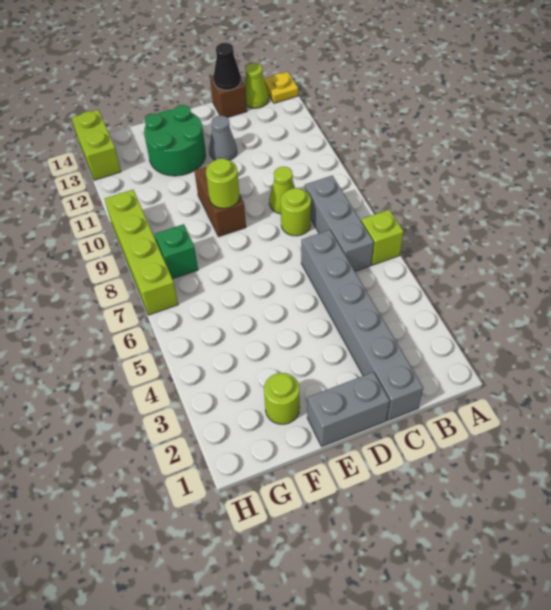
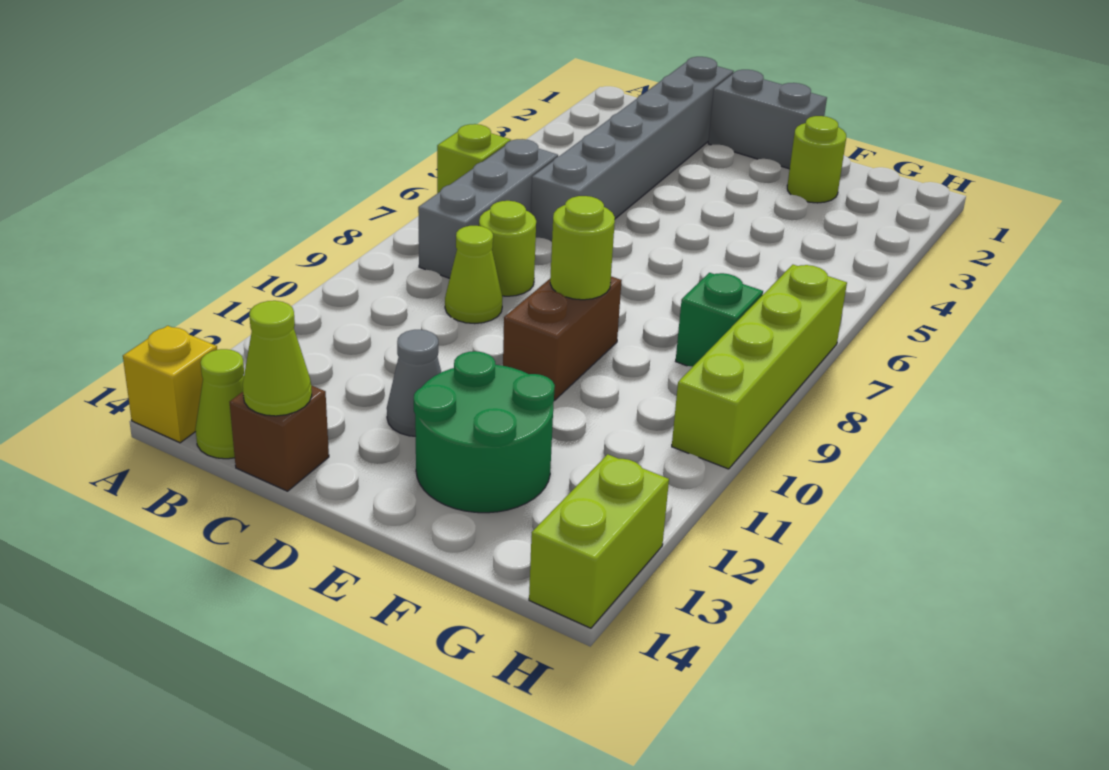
yellow 1x1 plate [264,72,298,103] -> yellow 1x1 brick [123,326,217,443]
black 1x1 cone [213,43,241,90] -> lime 1x1 cone [243,301,312,416]

